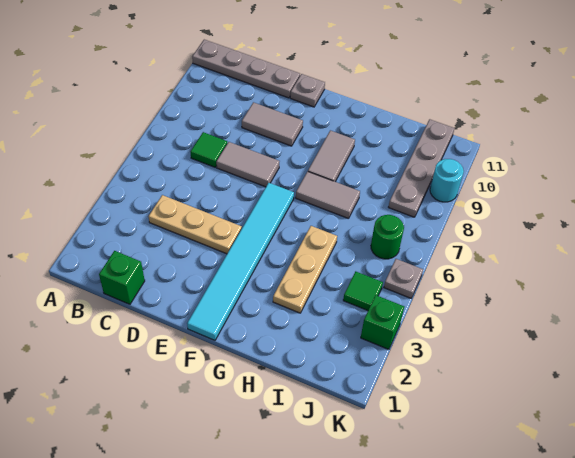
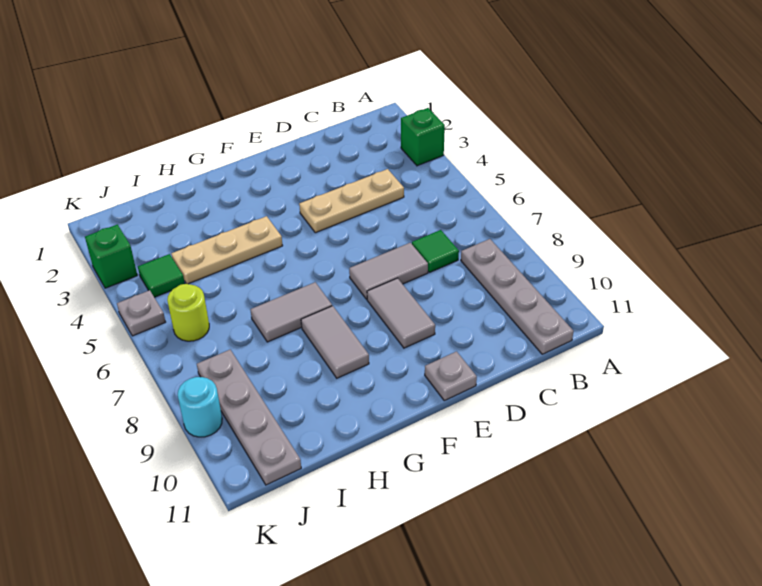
grey 1x4 plate [192,40,300,98] -> grey 1x4 plate turned to [461,239,574,354]
green 1x1 brick [99,251,145,304] -> green 1x1 brick moved to [401,108,445,166]
grey 1x2 tile [242,102,303,146] -> grey 1x2 tile turned to [367,278,435,348]
cyan 1x6 tile [187,183,294,340] -> none
tan 1x3 plate [273,226,337,313] -> tan 1x3 plate turned to [171,216,283,284]
green 1x1 round brick [371,215,404,259] -> lime 1x1 round brick [167,284,209,341]

